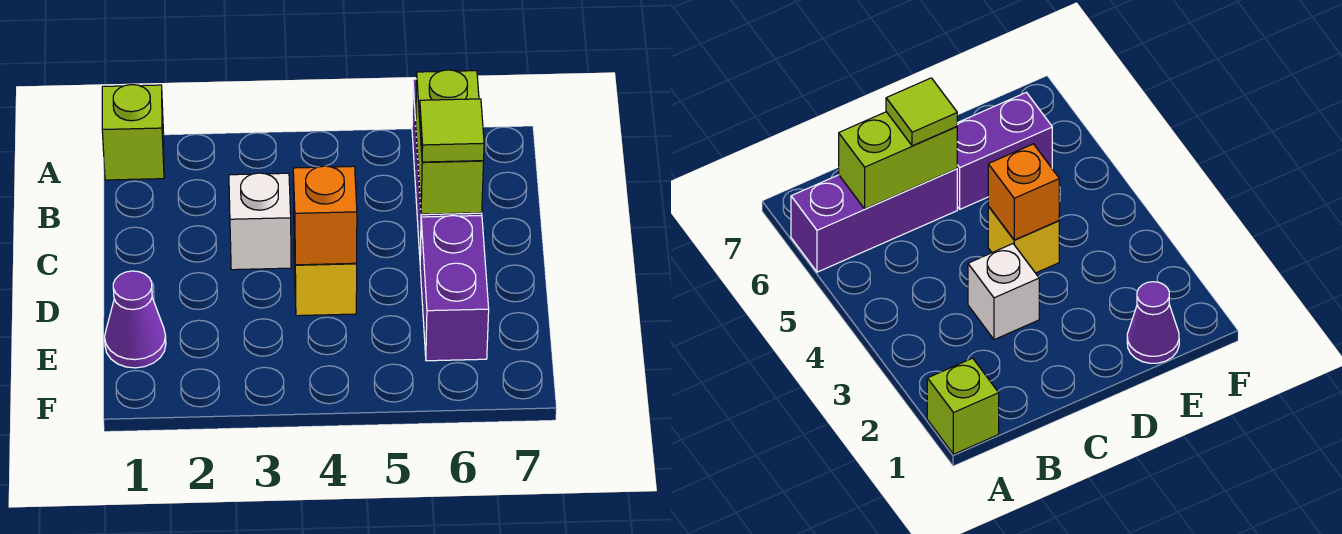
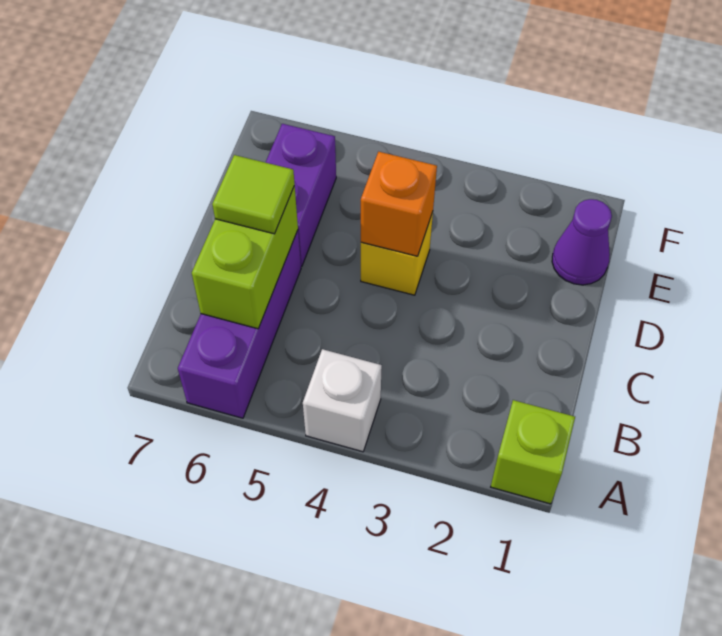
white 1x1 brick [229,173,291,270] -> white 1x1 brick moved to [303,349,382,452]

